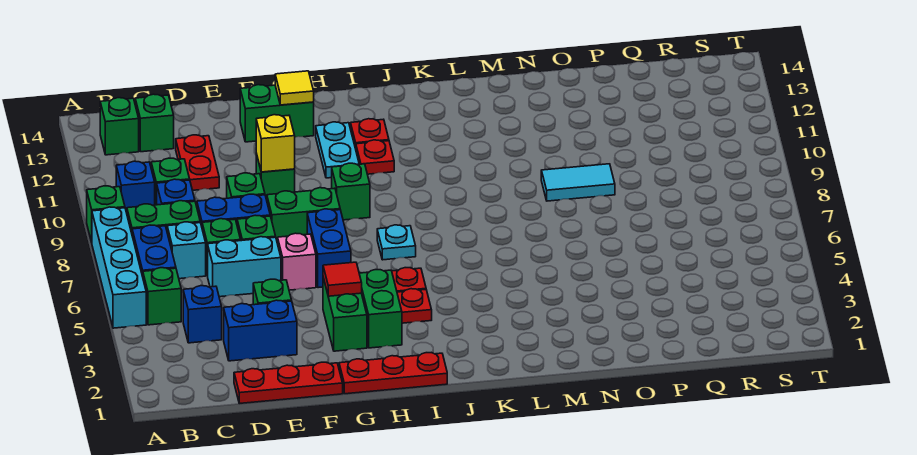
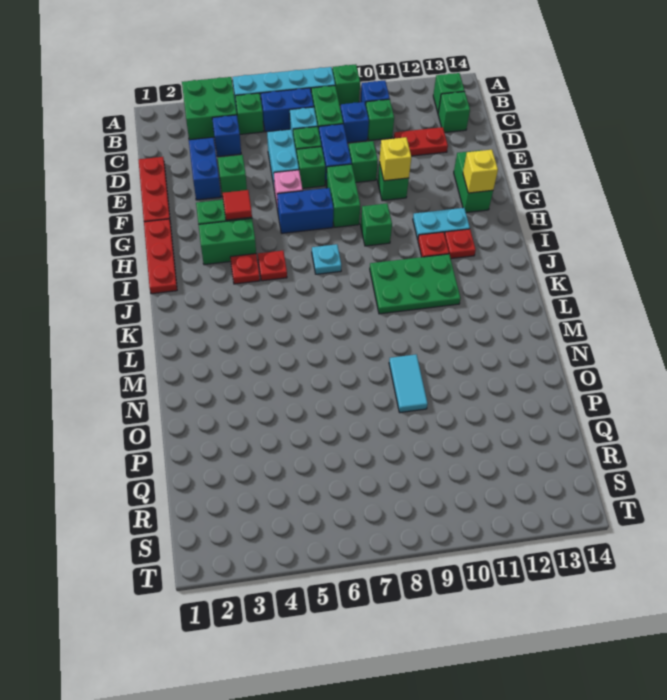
none -> green 2x2 brick [182,77,237,140]
yellow 1x1 tile [275,71,314,105] -> yellow 1x1 brick [463,150,498,193]
none -> green 2x3 plate [370,254,461,314]

